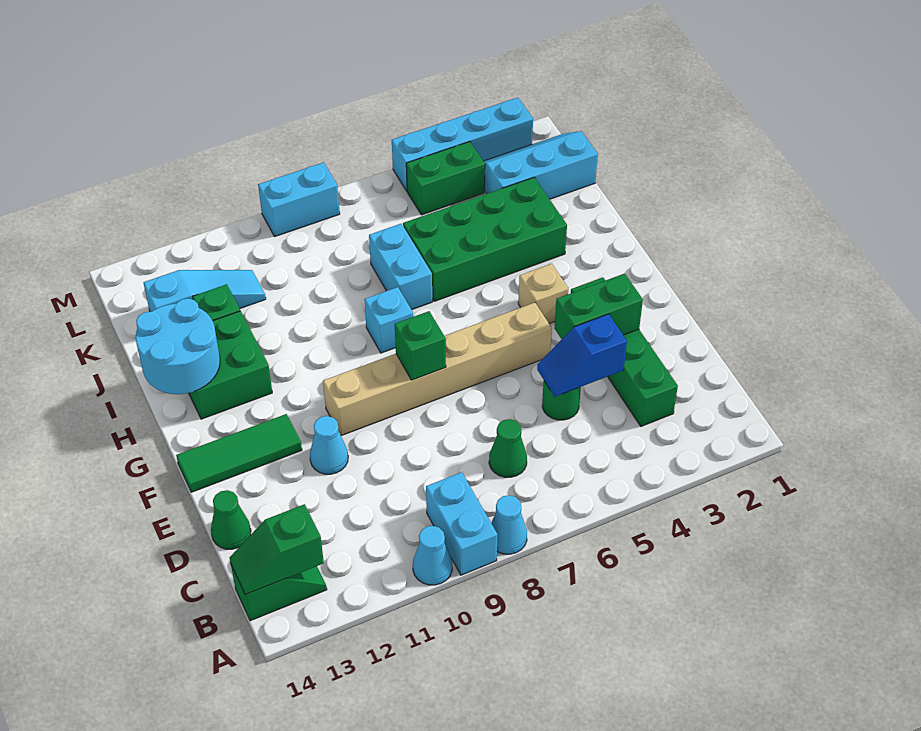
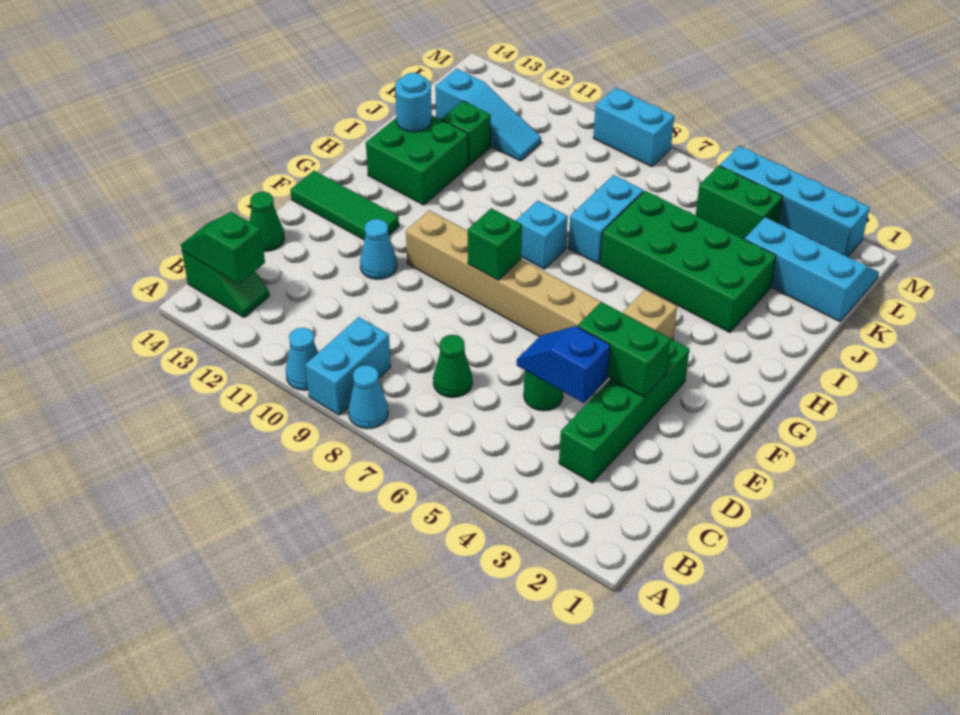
cyan 2x2 round brick [136,298,220,394] -> cyan 1x1 round brick [395,73,432,132]

